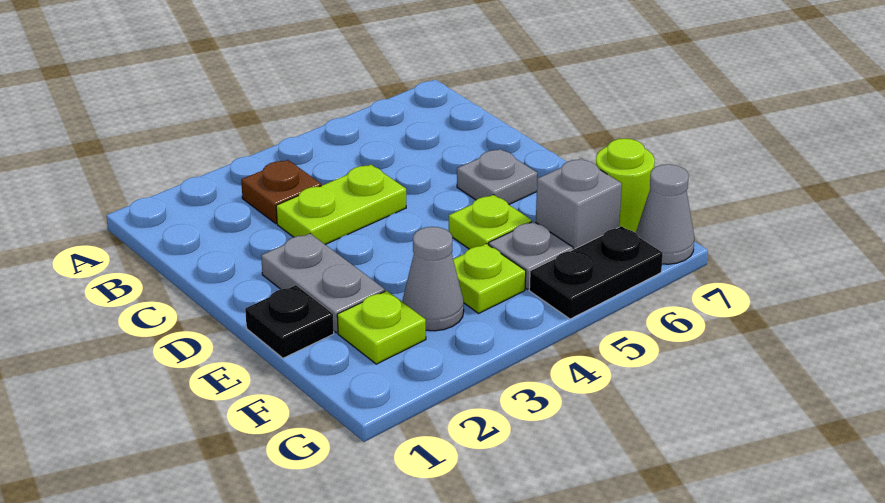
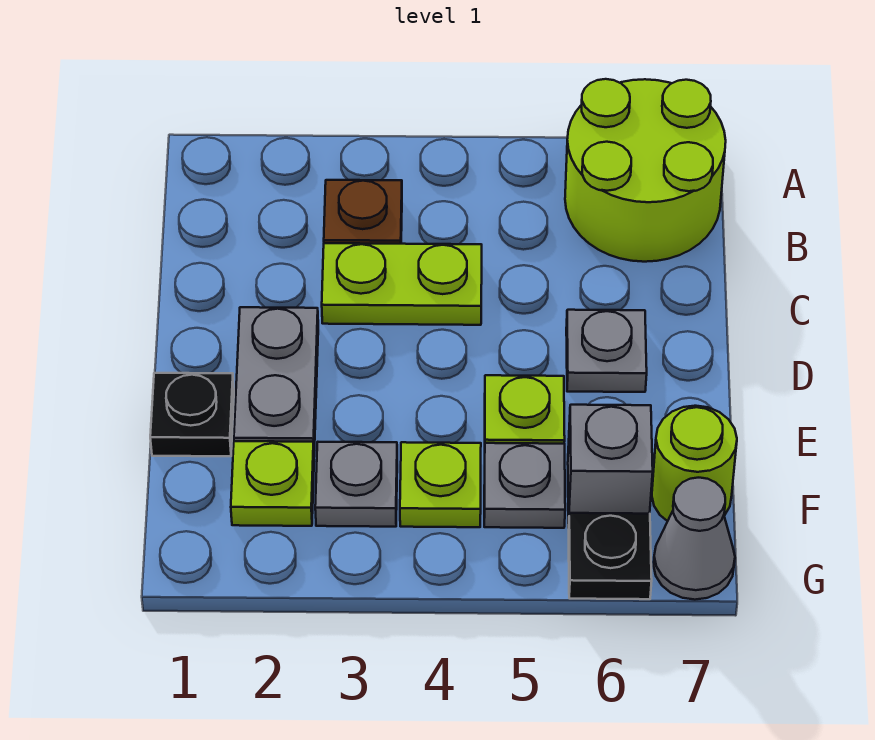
none -> lime 2x2 round brick [565,79,726,262]
grey 1x1 cone [402,227,464,331] -> grey 1x1 plate [315,442,397,527]
black 1x2 plate [529,226,663,319] -> black 1x1 plate [568,513,652,599]

